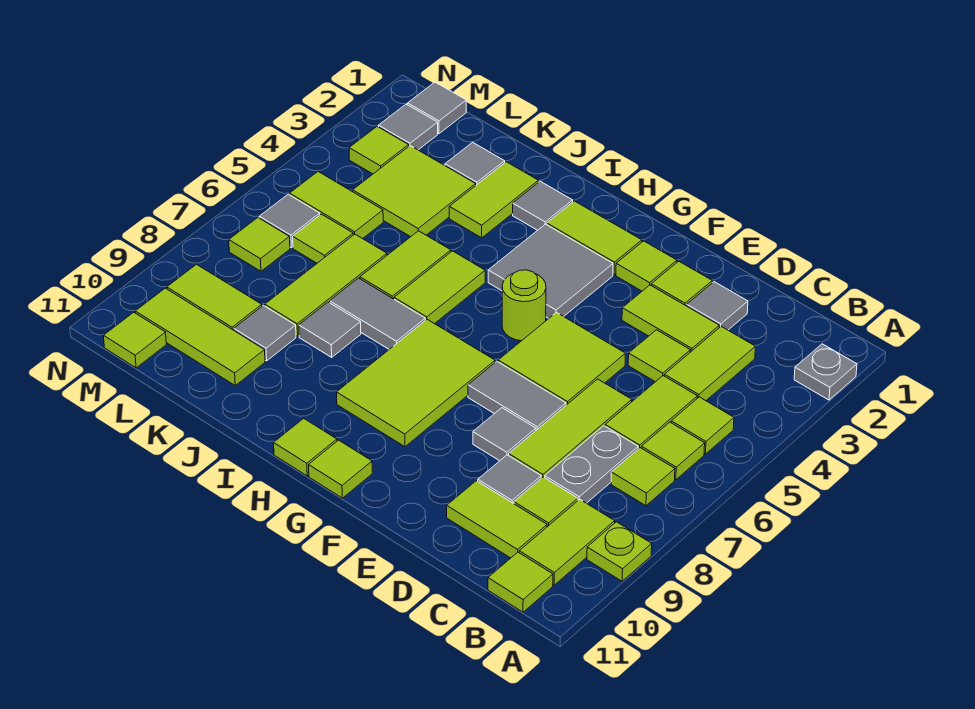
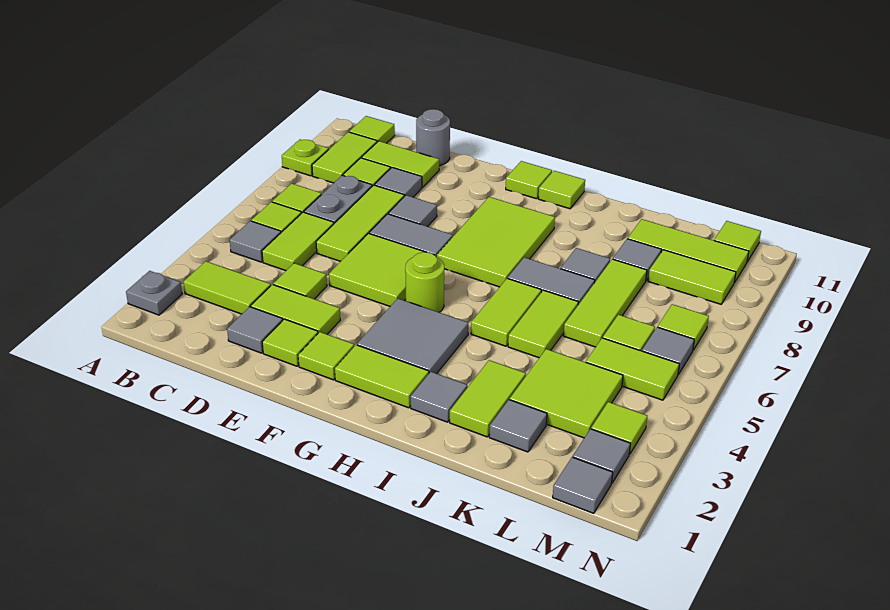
lime 1x1 tile [671,397,734,454] -> grey 1x1 tile [230,221,281,262]
lime 1x2 tile [664,326,755,401] -> lime 1x2 tile turned to [184,261,271,314]
none -> grey 1x1 round brick [416,109,450,166]

